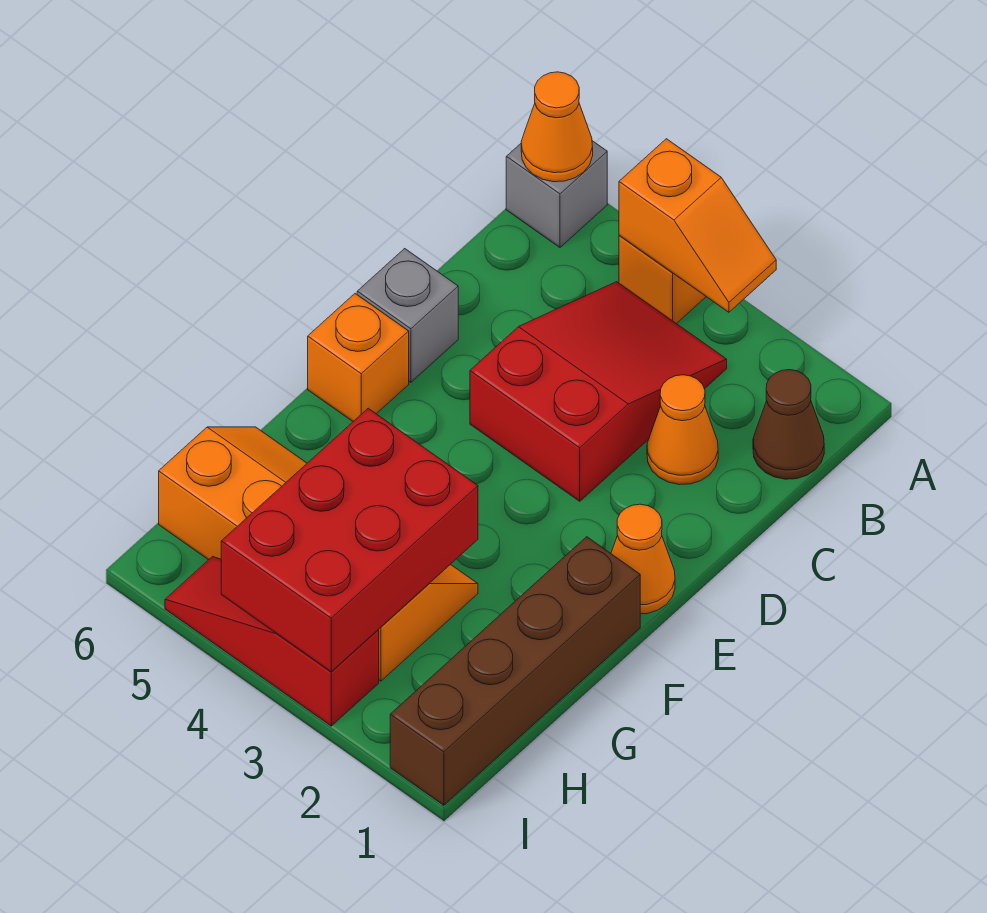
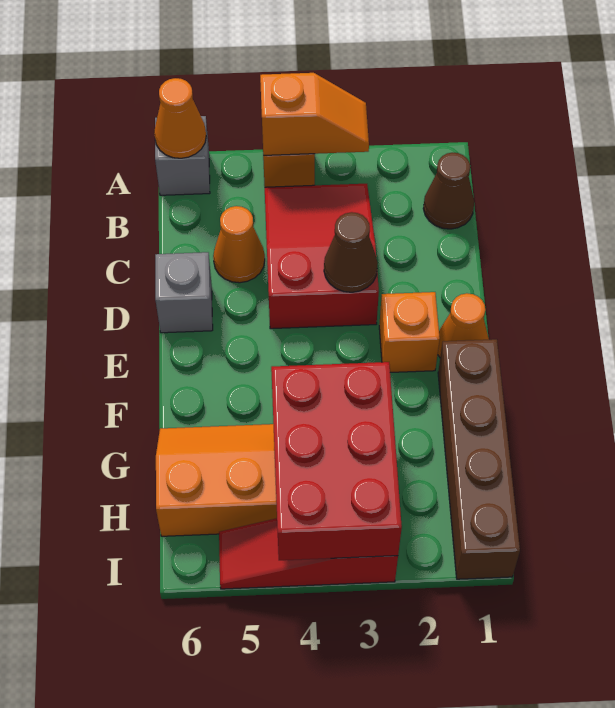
orange 1x1 cone [647,375,718,485] -> orange 1x1 cone moved to [213,206,265,283]
none -> brown 1x1 cone [324,212,378,292]
orange 1x1 brick [308,294,409,421] -> orange 1x1 brick moved to [379,292,440,372]

